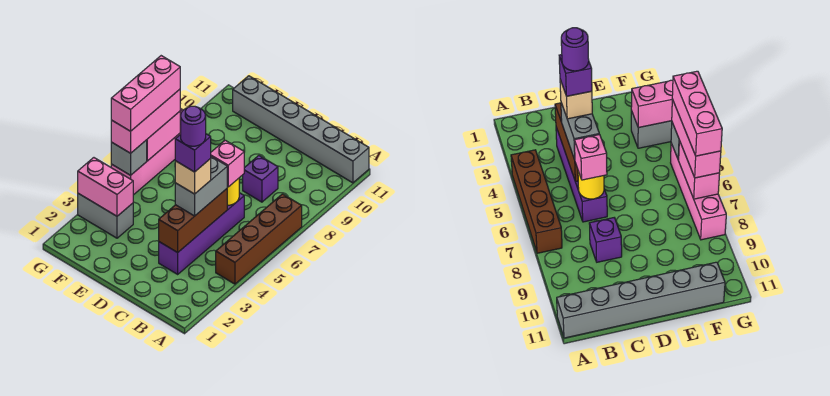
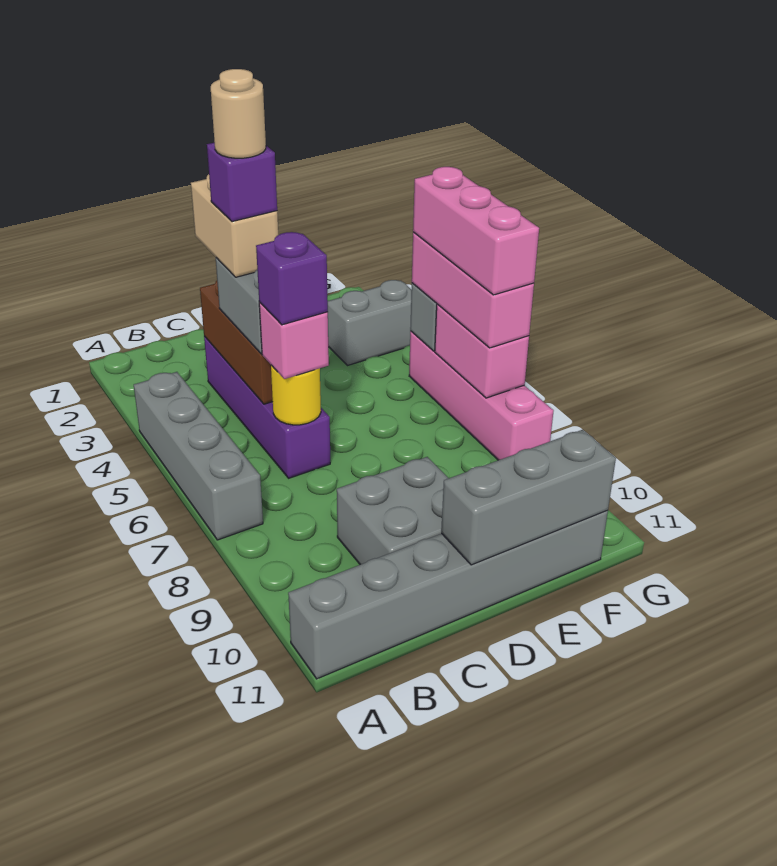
brown 1x4 brick [216,194,302,284] -> grey 1x4 brick [134,372,263,540]
tan 1x1 brick [175,159,211,194] -> tan 1x2 brick [191,174,278,277]
purple 1x1 round brick [181,106,206,146] -> tan 1x1 round brick [211,69,266,158]
purple 1x1 brick [243,156,278,202] -> purple 1x1 brick moved to [256,232,328,325]
none -> grey 2x2 brick [337,457,448,565]
none -> grey 1x3 brick [441,430,616,565]
pink 1x2 brick [78,158,133,216] -> none

